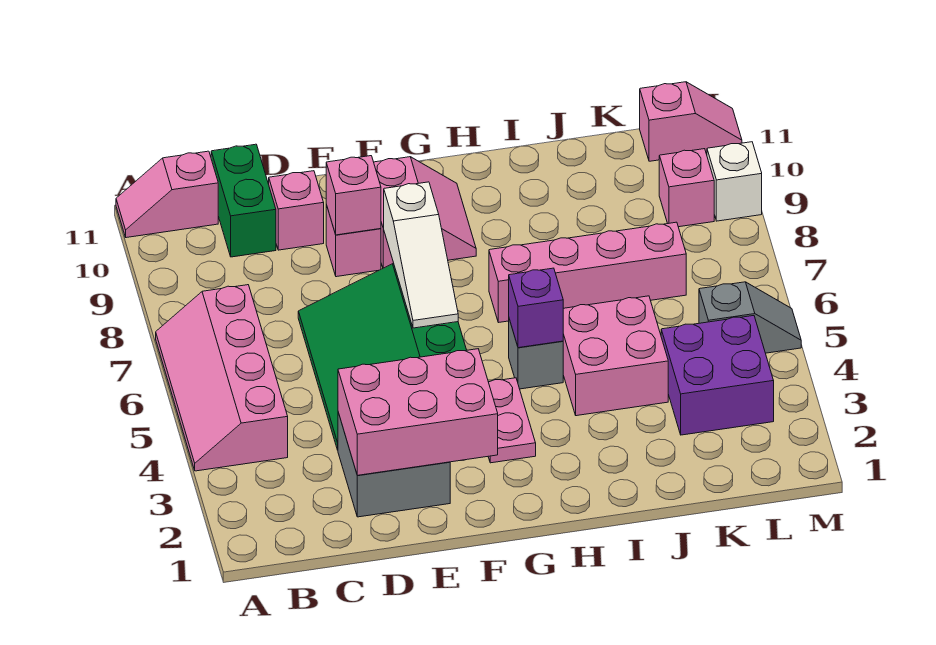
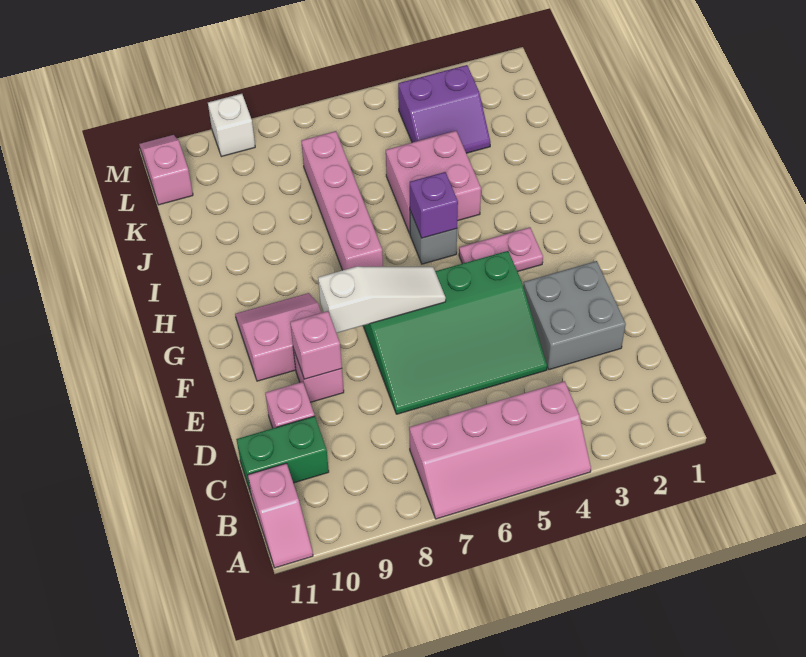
pink 2x3 brick [338,349,498,475] -> none
purple 2x2 brick [661,316,774,435] -> purple 2x2 slope [398,65,490,153]
grey 1x2 slope [699,282,801,353] -> none
pink 1x1 brick [659,149,714,227] -> none

